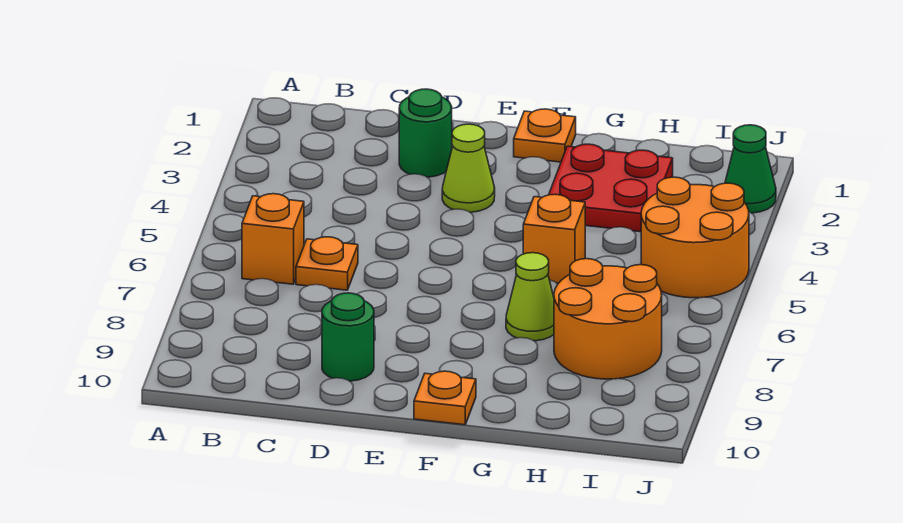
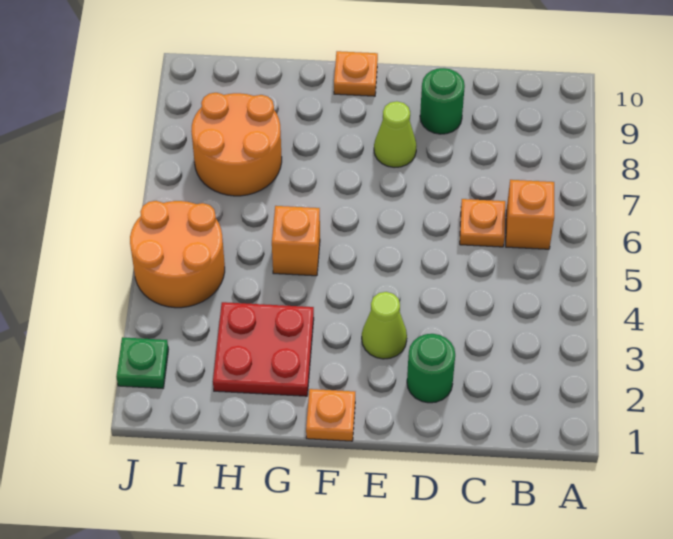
lime 1x1 cone [506,253,554,341] -> lime 1x1 cone moved to [374,101,416,168]
green 1x1 cone [725,125,776,213] -> green 1x1 plate [116,337,168,388]

